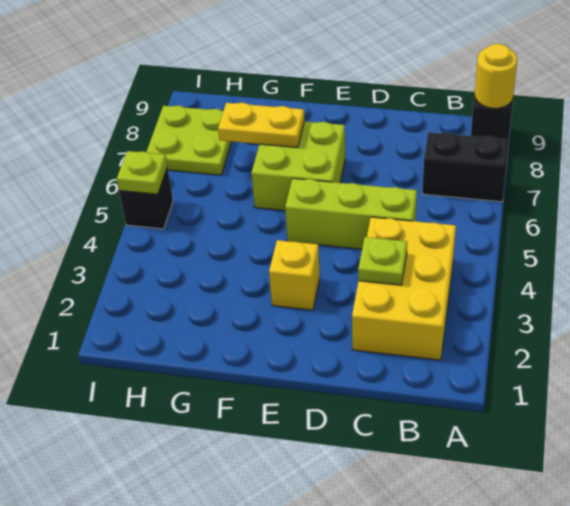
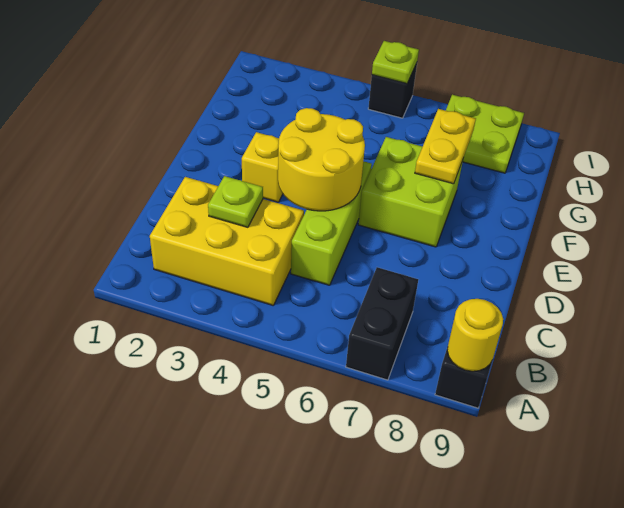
none -> yellow 2x2 round brick [278,108,365,211]

